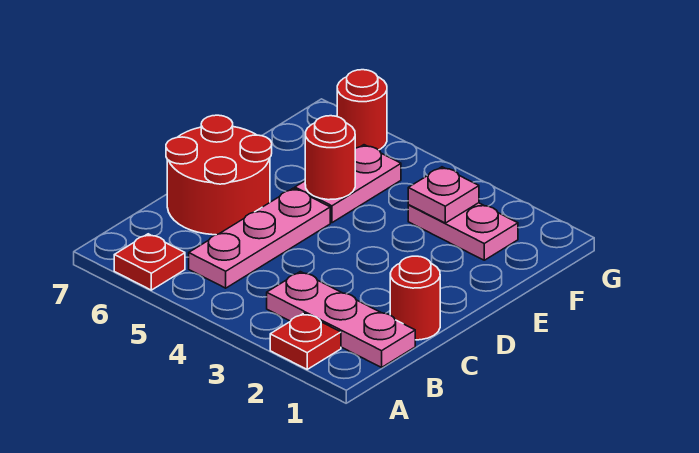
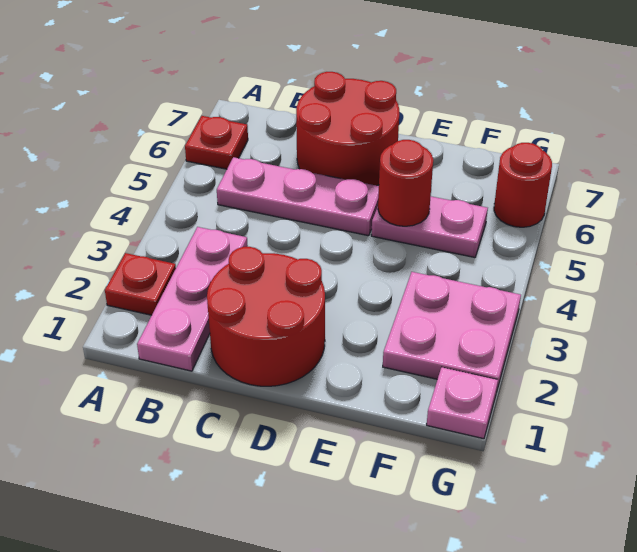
red 1x1 round brick [390,256,440,340] -> red 2x2 round brick [207,247,325,386]
pink 1x2 plate [408,203,518,260] -> pink 2x2 plate [383,272,521,392]
pink 1x1 plate [408,167,479,223] -> pink 1x1 plate moved to [427,367,498,439]

